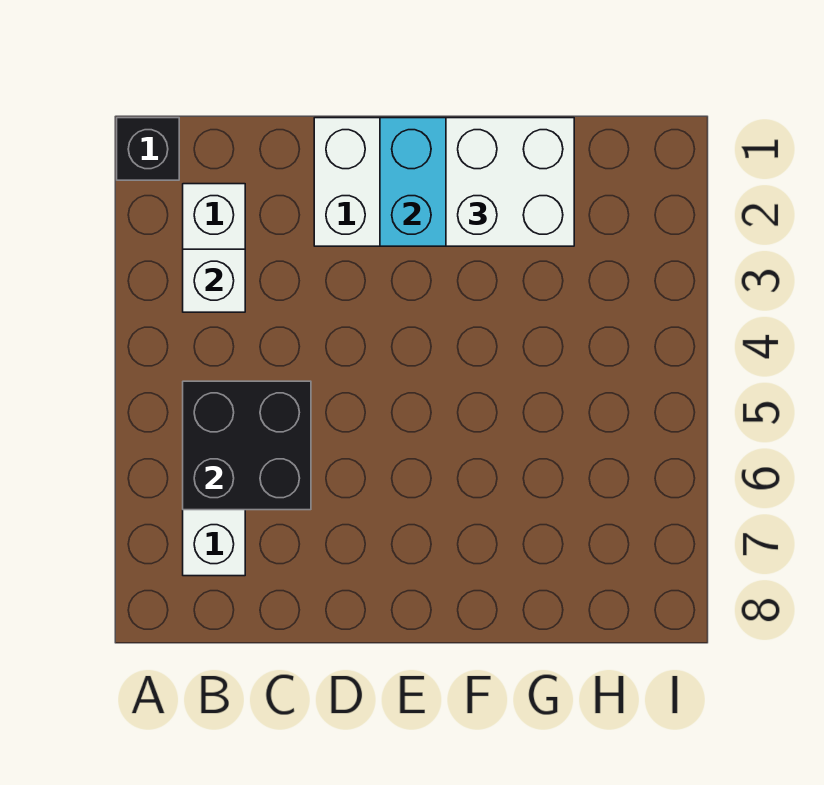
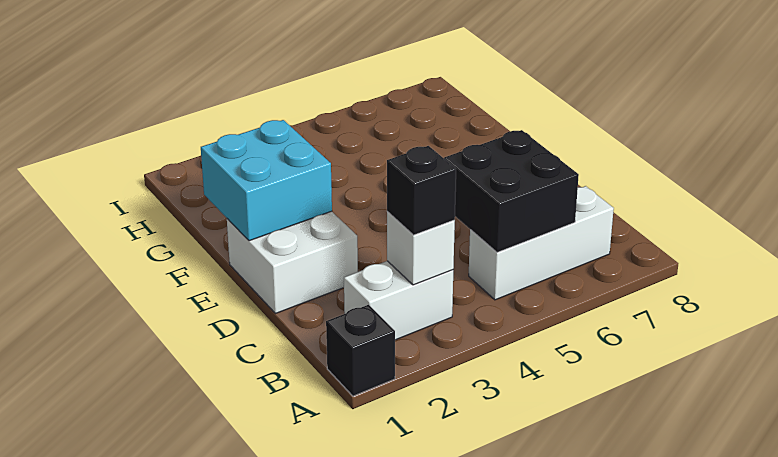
none -> black 1x1 brick [387,146,456,235]
white 2x2 brick [446,118,574,246] -> none

